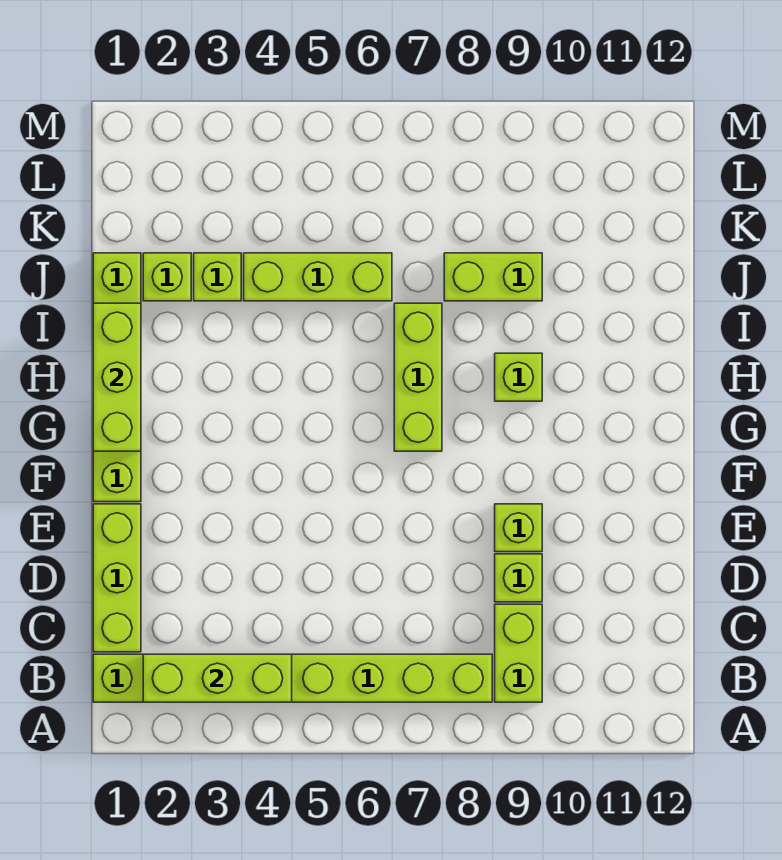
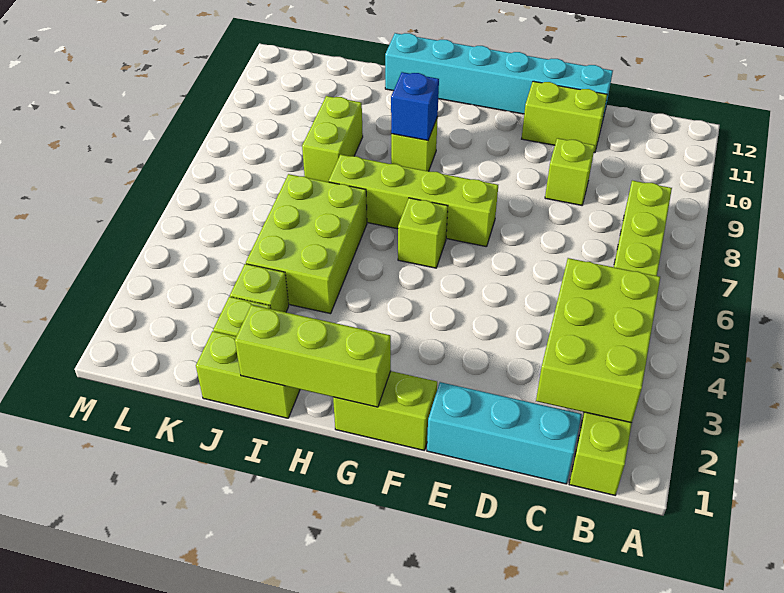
lime 1x3 brick [143,654,292,702] -> lime 2x3 brick [536,258,660,423]
lime 1x2 brick [495,604,542,702] -> lime 1x2 brick moved to [522,81,607,153]
lime 1x3 brick [93,504,141,652] -> cyan 1x3 brick [427,382,582,484]
none -> cyan 1x6 brick [385,33,613,122]
lime 1x1 brick [495,504,542,552] -> lime 1x1 brick moved to [398,198,448,268]
lime 1x3 brick [394,303,442,451] -> lime 1x4 brick [329,154,498,247]
none -> blue 1x1 brick [391,72,439,140]
lime 1x3 brick [244,253,392,301] -> lime 2x3 brick [246,174,367,314]

